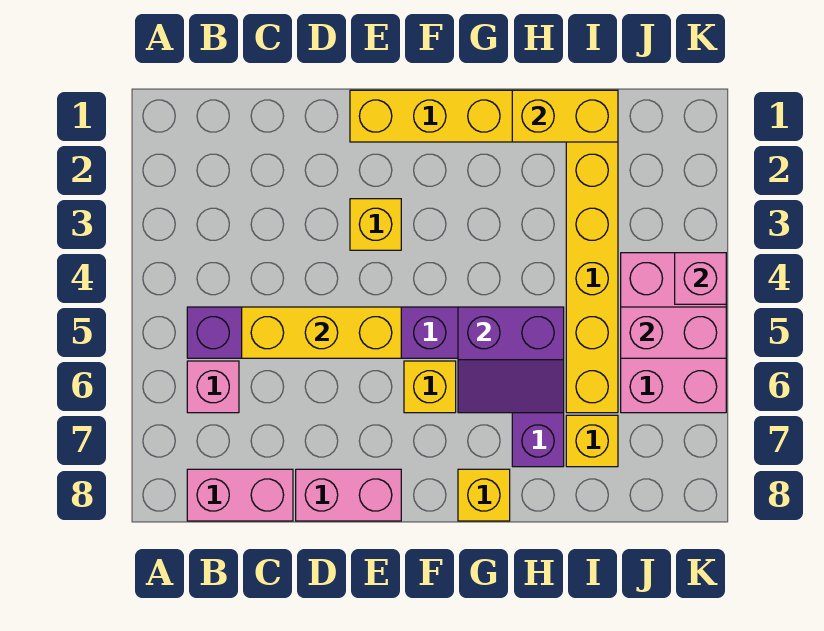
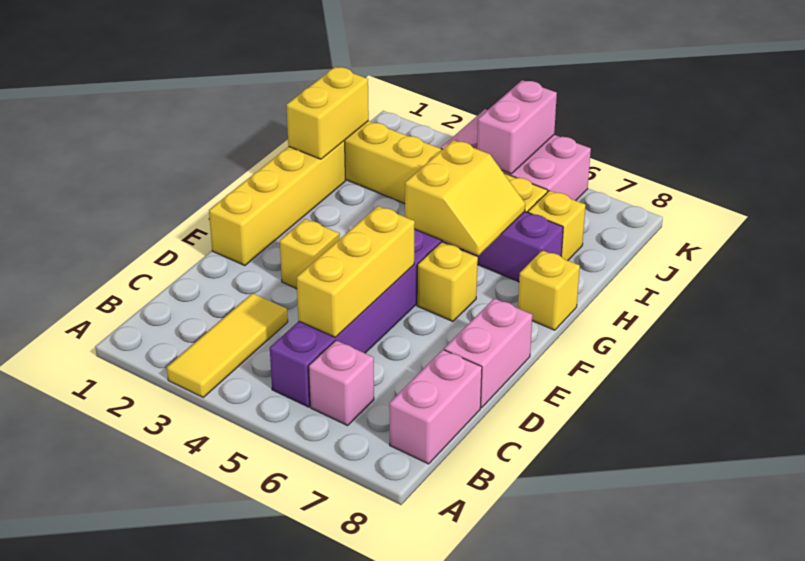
none -> yellow 1x3 tile [167,293,288,397]
purple 2x2 slope [458,307,564,413] -> yellow 2x2 slope [405,140,525,255]
pink 1x1 brick [675,253,726,304] -> none

